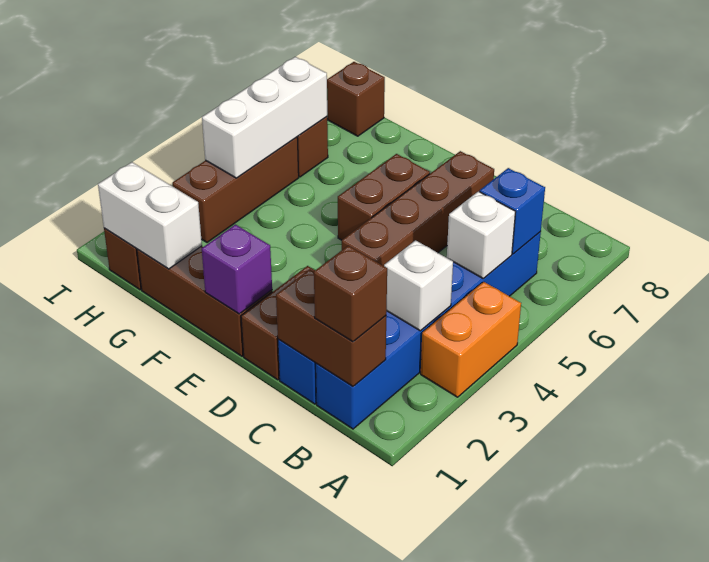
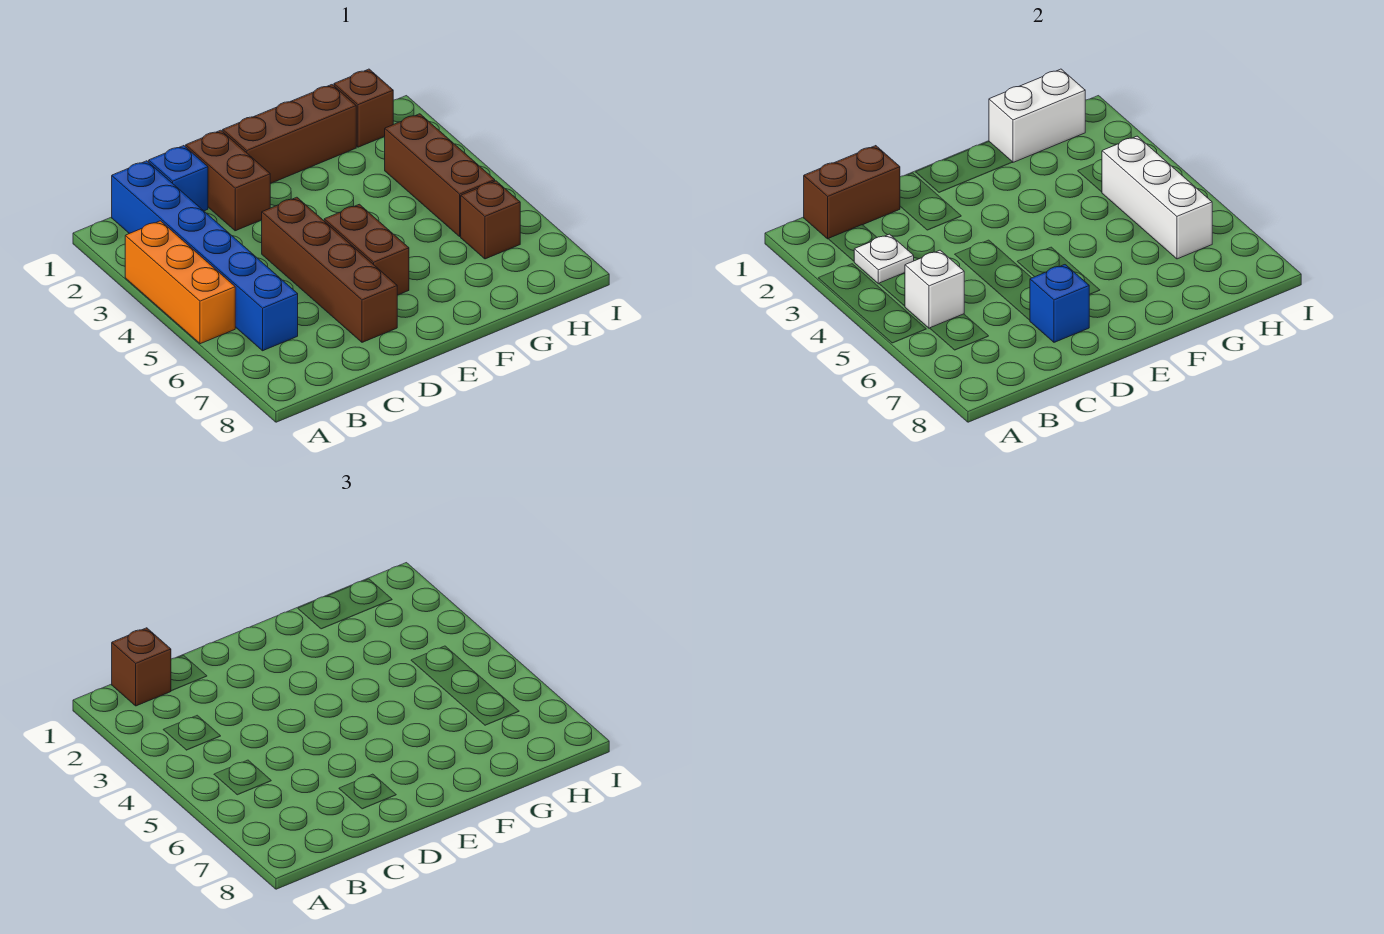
orange 1x2 brick [421,282,521,397] -> orange 1x3 brick [125,221,235,344]
white 1x1 brick [384,240,453,331] -> white 1x1 plate [854,234,914,284]
blue 1x1 brick [480,168,545,254] -> blue 1x1 brick moved to [1030,265,1090,342]
purple 1x1 brick [202,225,272,314] -> none
brown 1x1 brick [327,62,385,136] -> none

